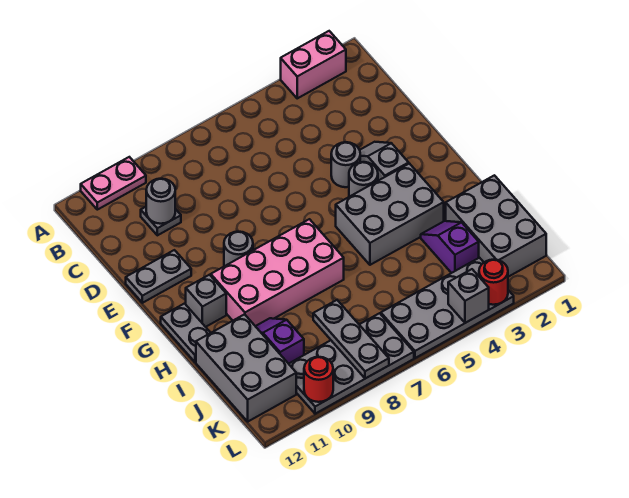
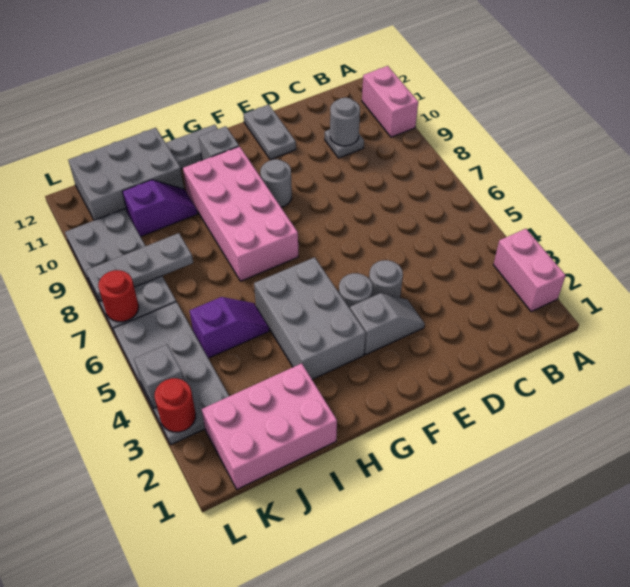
pink 1x2 plate [81,157,146,210] -> pink 1x2 brick [362,66,418,137]
grey 2x3 brick [446,175,546,277] -> pink 2x3 brick [201,363,337,489]
purple 1x2 slope [421,221,479,273] -> purple 1x2 slope moved to [190,297,269,358]
red 1x1 round brick [304,357,333,402] -> red 1x1 round brick moved to [98,270,139,322]

